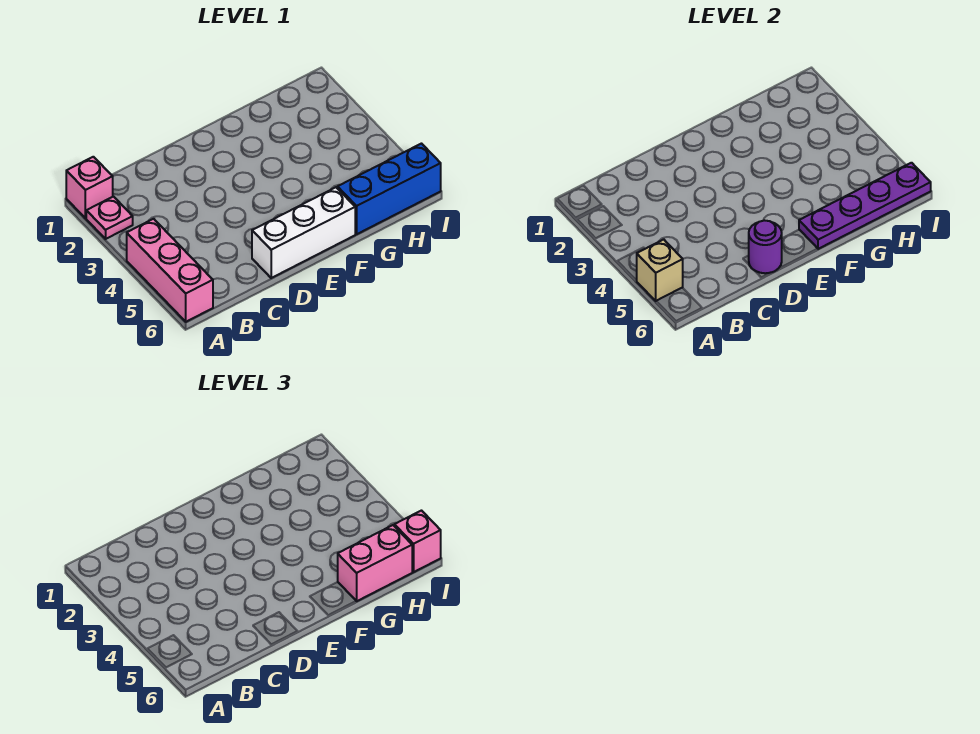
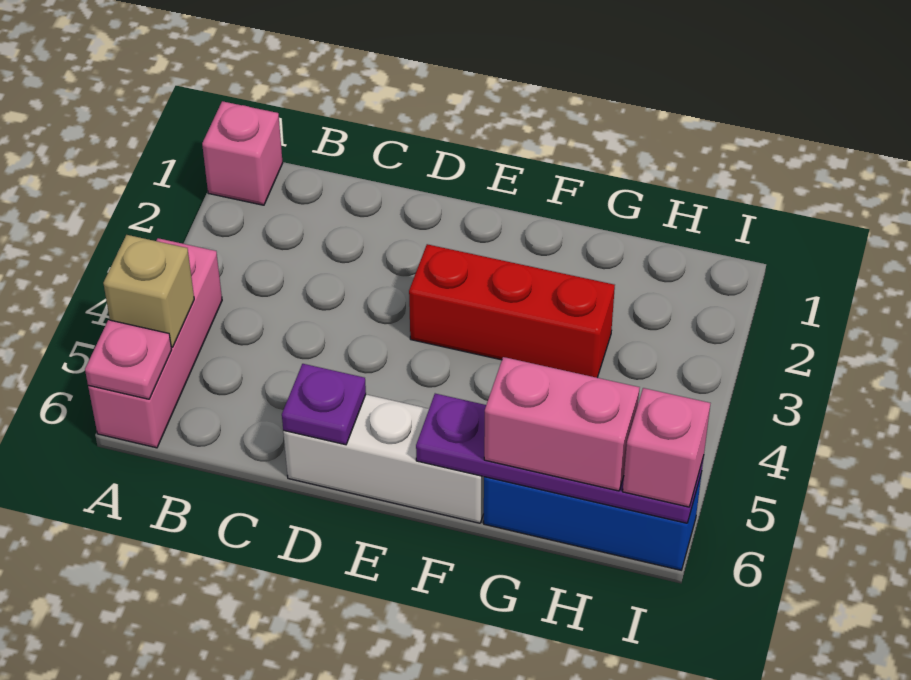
pink 1x1 plate [86,197,133,239] -> pink 1x1 plate moved to [85,320,172,399]
purple 1x1 round brick [749,220,782,273] -> purple 1x1 plate [282,364,366,445]
none -> red 1x3 brick [409,244,615,378]

